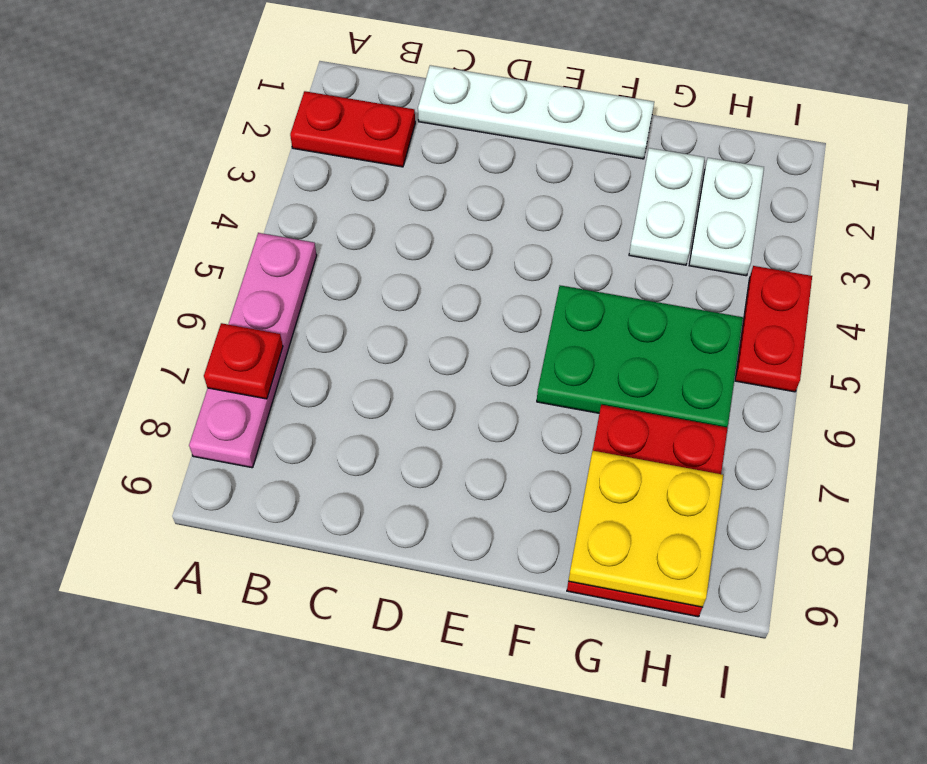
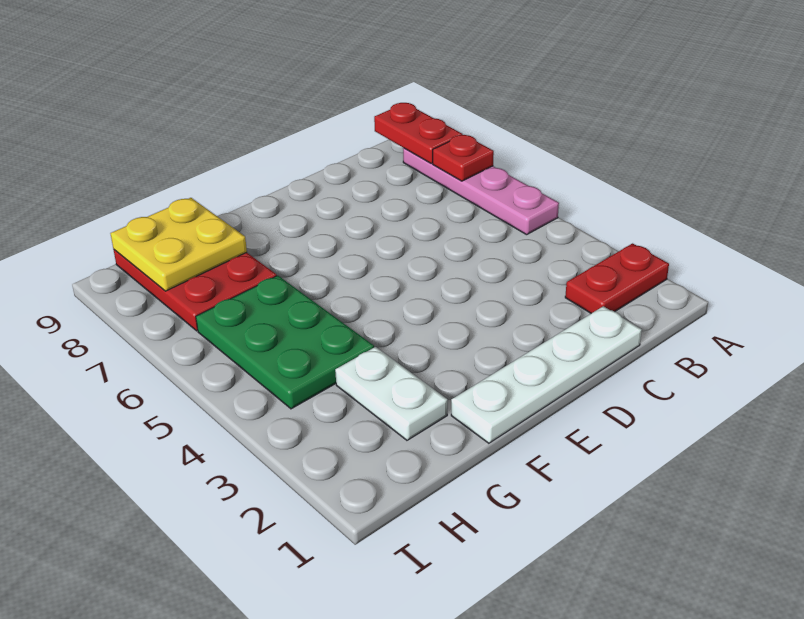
green 2x3 plate [537,285,743,427] -> green 2x3 plate turned to [196,276,374,409]
white 1x2 plate [689,158,764,276] -> none
red 1x2 plate [735,266,812,392] -> red 1x2 plate moved to [374,103,463,163]

